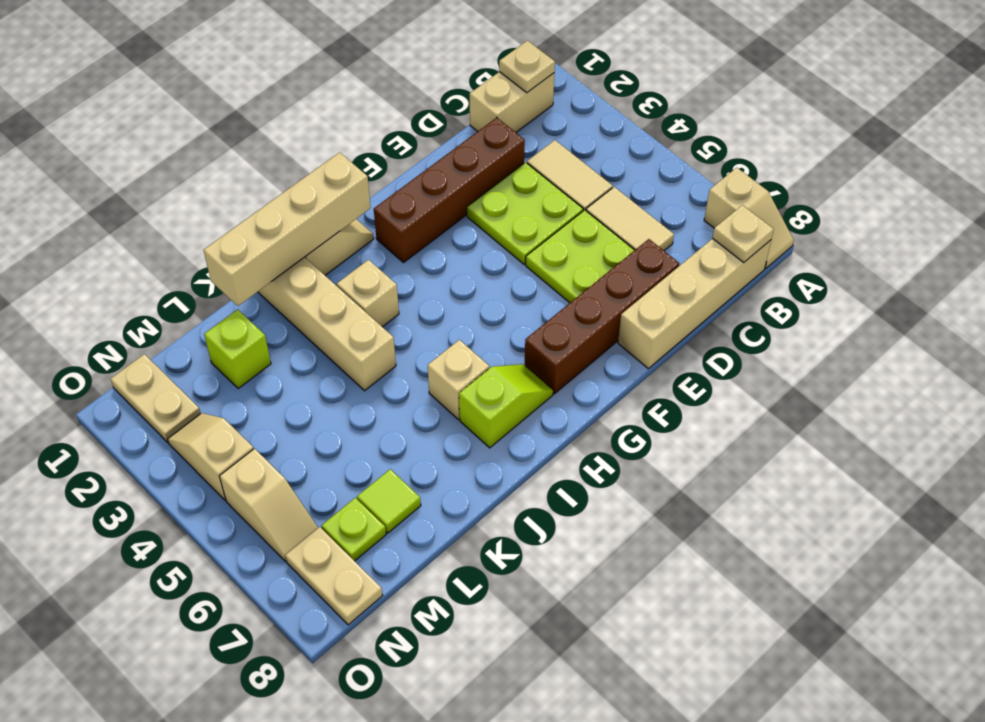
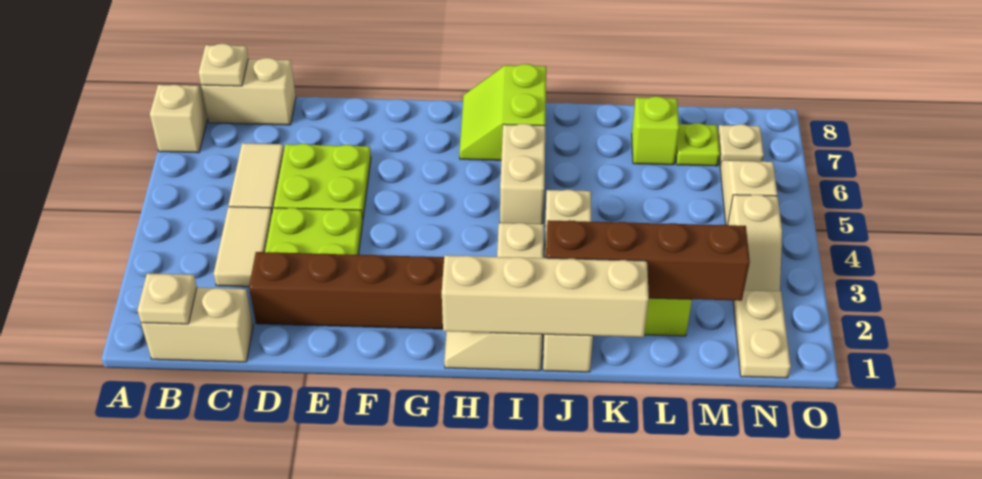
tan 1x4 brick [618,238,771,369] -> tan 1x2 brick [201,58,296,125]
brown 1x4 brick [525,239,679,394] -> brown 1x4 brick moved to [546,220,750,301]
lime 1x2 slope [459,364,553,448] -> lime 2x2 slope [459,64,546,160]
tan 1x1 brick [428,340,489,419] -> tan 1x2 brick [500,124,545,224]
lime 1x1 tile [357,469,421,533] -> lime 1x1 brick [632,96,679,165]
tan 1x2 plate [285,527,383,625] -> tan 1x1 plate [718,124,764,165]

